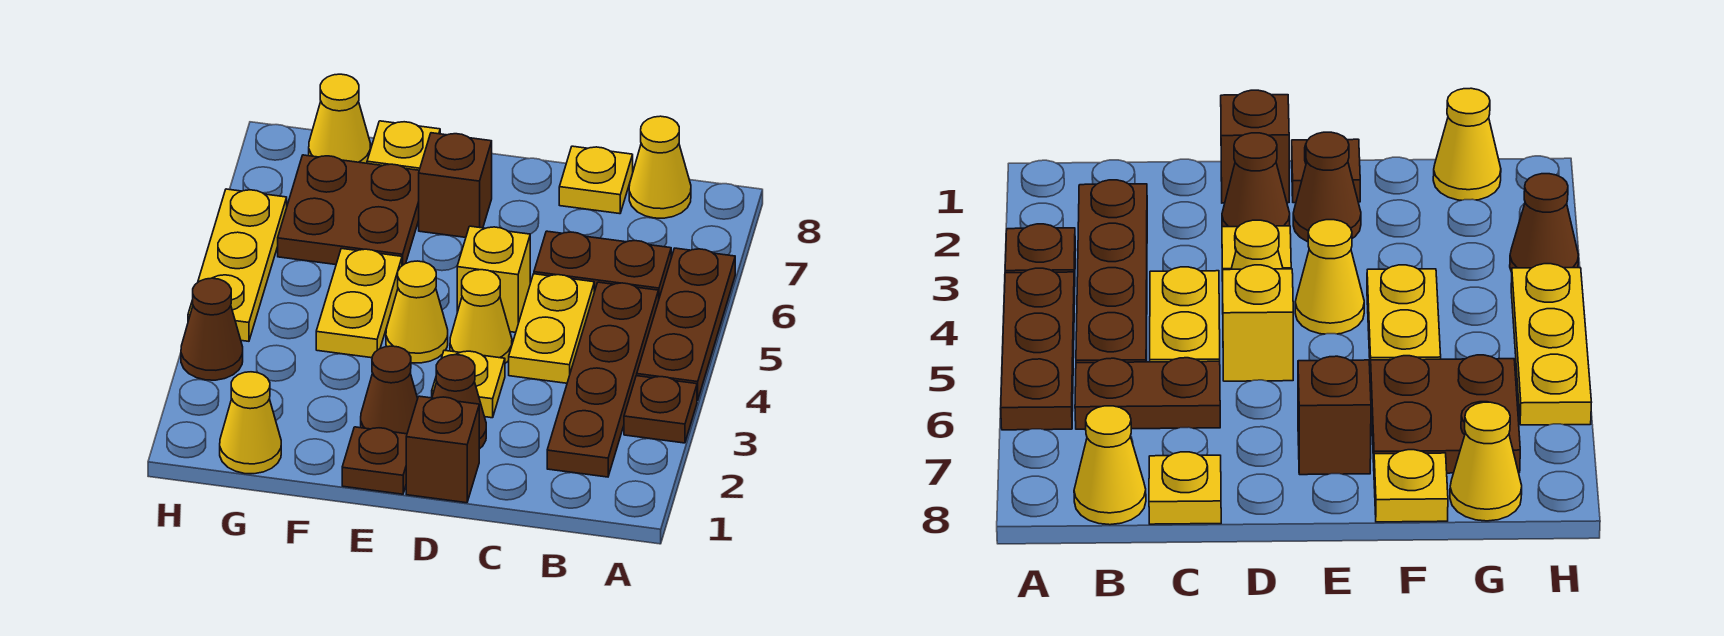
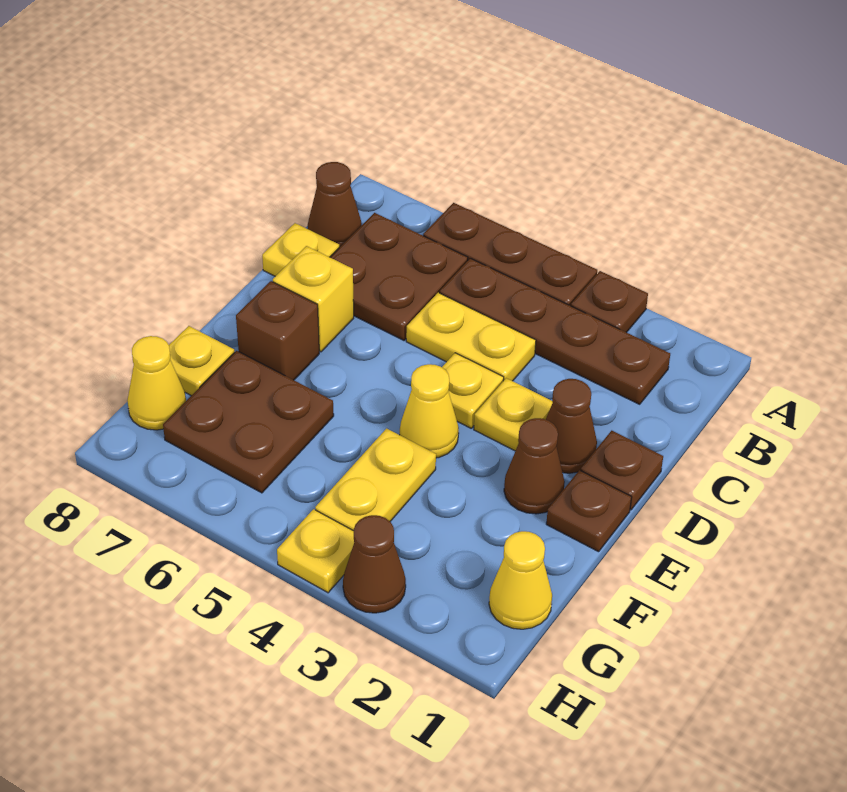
brown 1x2 plate [534,231,671,298] -> brown 2x2 plate [330,213,468,340]
yellow 1x1 cone [629,116,691,218] -> brown 1x1 cone [308,162,362,248]
brown 1x1 brick [406,396,479,503] -> brown 1x1 plate [581,431,663,510]
yellow 1x1 cone [450,270,512,363] -> yellow 1x1 plate [442,353,504,428]
yellow 1x1 brick [457,226,530,332] -> yellow 1x1 brick moved to [273,246,354,352]
yellow 1x2 plate [316,248,402,358] -> yellow 1x2 plate turned to [315,428,436,531]
yellow 1x3 plate [188,189,287,341] -> yellow 1x1 plate [277,509,354,593]

